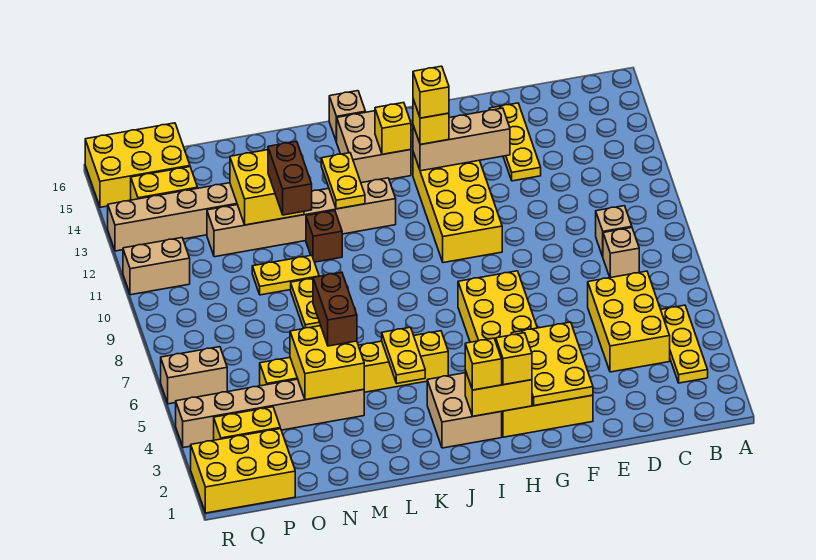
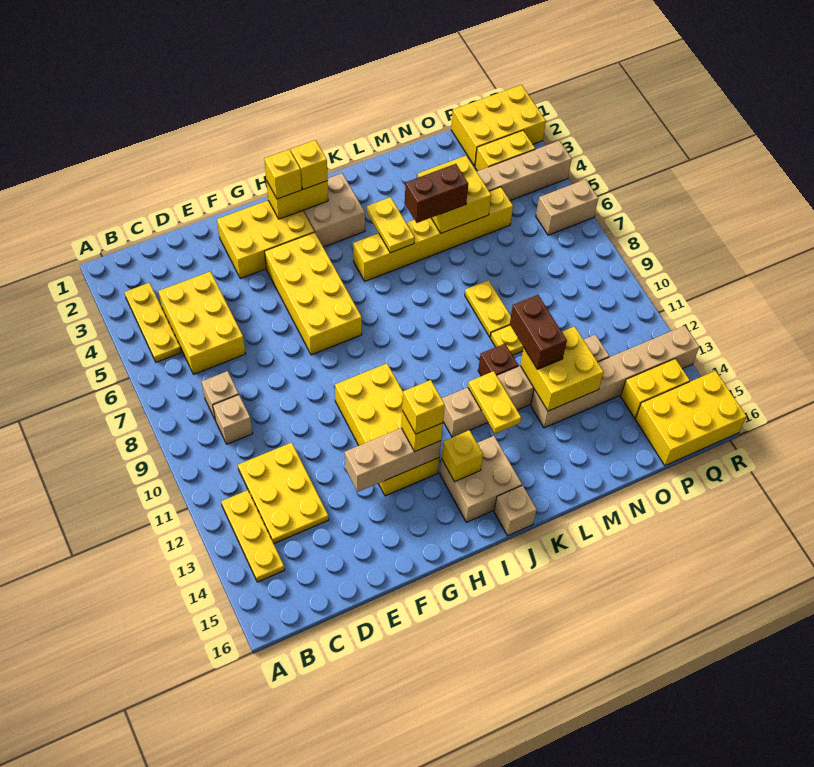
yellow 1x3 plate [489,103,541,181] -> yellow 1x3 plate moved to [221,490,285,582]
yellow 2x3 plate [511,322,593,406] -> yellow 2x3 plate moved to [238,443,329,544]
brown 1x2 brick [313,272,357,346] -> brown 1x2 brick turned to [405,164,468,223]
tan 1x2 brick [123,238,190,295] -> none

